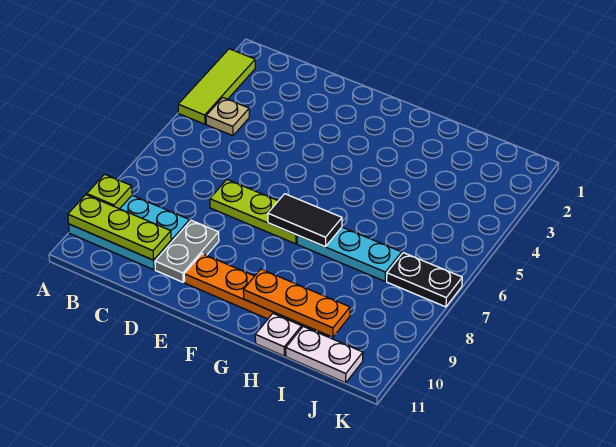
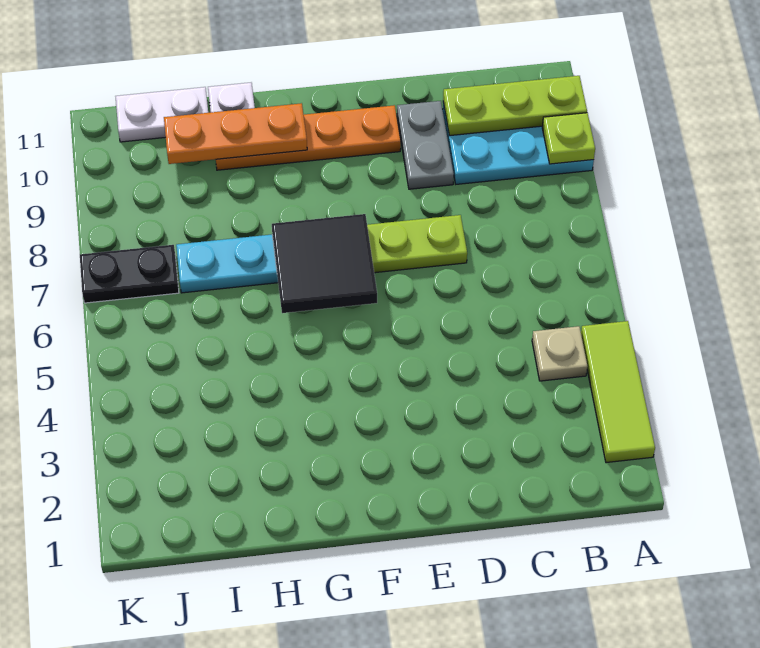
black 1x2 tile [268,194,342,247] -> black 2x2 tile [272,214,377,313]

